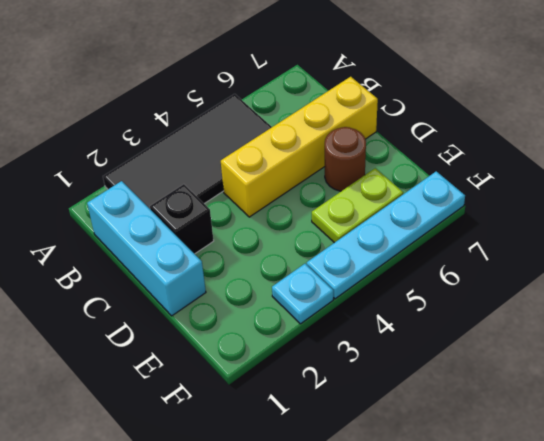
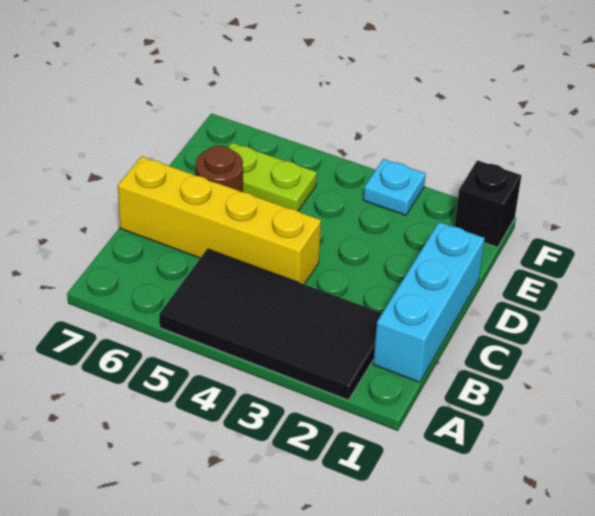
black 1x1 brick [150,184,214,254] -> black 1x1 brick moved to [454,160,522,247]
cyan 1x4 plate [307,171,465,299] -> none

